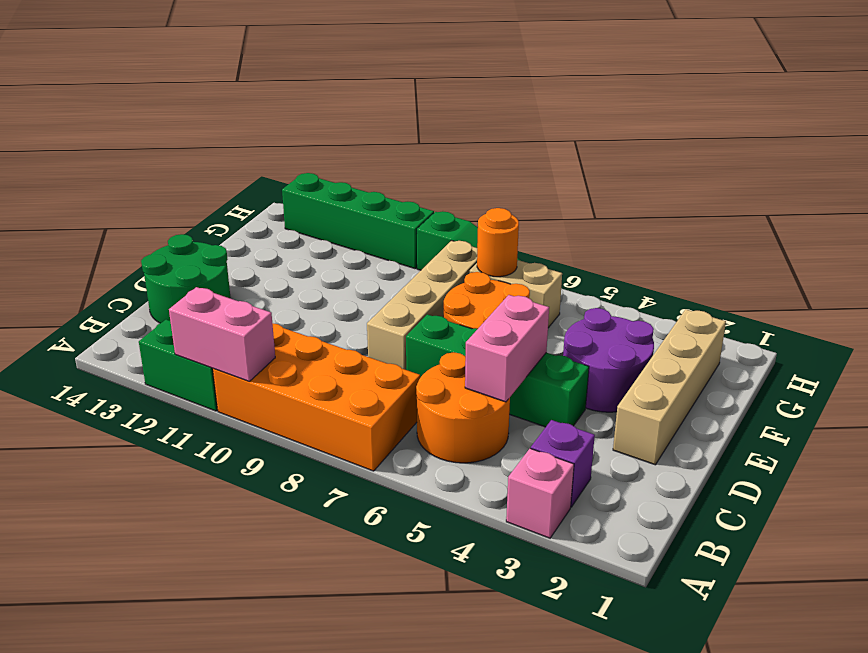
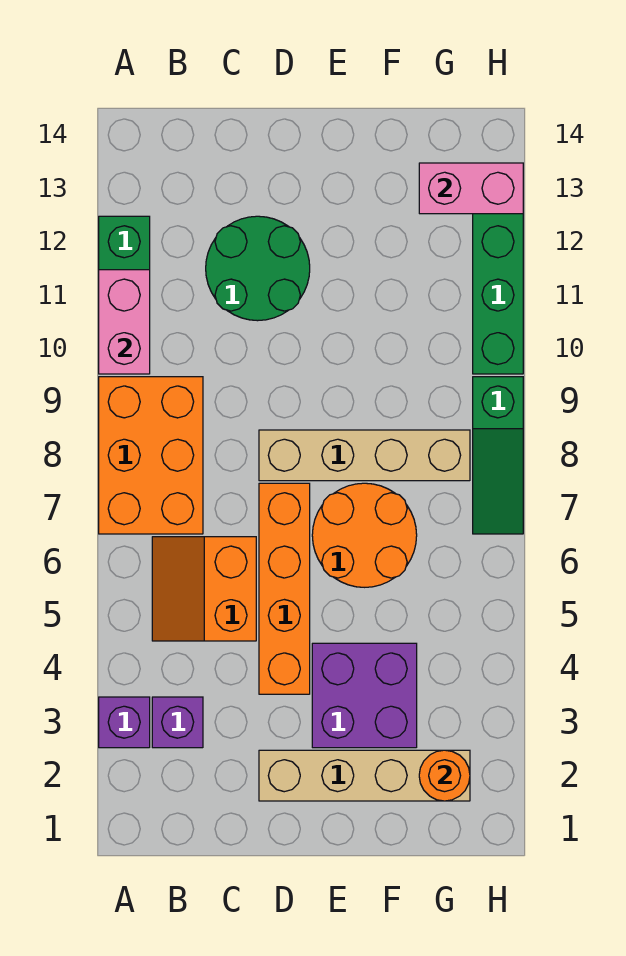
pink 1x1 brick [506,448,574,538] -> purple 1x1 brick [99,697,150,748]
orange 2x4 brick [213,323,420,471] -> orange 2x3 brick [99,377,203,534]
orange 2x2 round brick [416,352,510,463] -> orange 2x2 slope [152,537,256,641]
pink 1x2 brick [465,295,549,402] -> pink 1x2 brick moved to [419,163,523,214]
green 2x2 round brick [141,234,231,323] -> green 2x2 round brick moved to [206,216,310,321]
green 1x4 brick [406,314,589,427] -> orange 1x4 brick [259,483,310,694]
purple 2x2 round brick [563,308,654,412] -> purple 2x2 brick [312,643,417,748]
tan 1x2 brick [470,260,562,328] -> none
orange 1x1 round brick [477,208,519,277] -> orange 1x1 round brick moved to [419,750,470,801]

